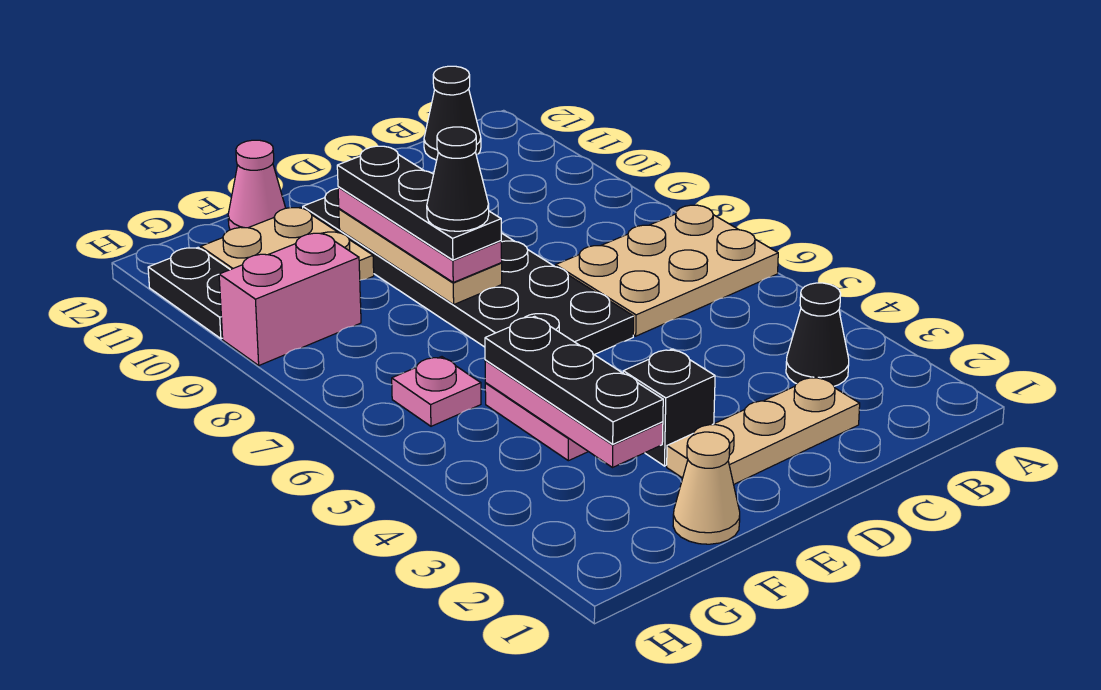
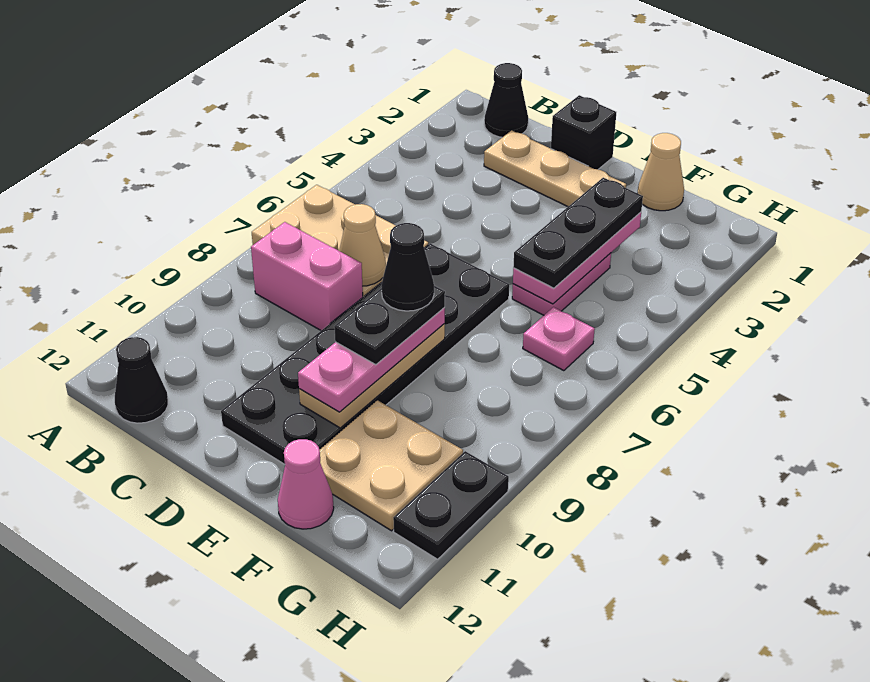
black 1x1 cone [786,283,849,386] -> black 1x1 cone moved to [484,63,528,137]
none -> tan 1x1 cone [339,204,386,286]
black 1x1 brick [623,349,715,466] -> black 1x1 brick moved to [551,95,616,169]
black 1x3 plate [337,146,501,260] -> black 1x2 plate [334,286,445,365]
pink 1x2 brick [219,233,361,365] -> pink 1x2 brick moved to [251,222,363,330]

